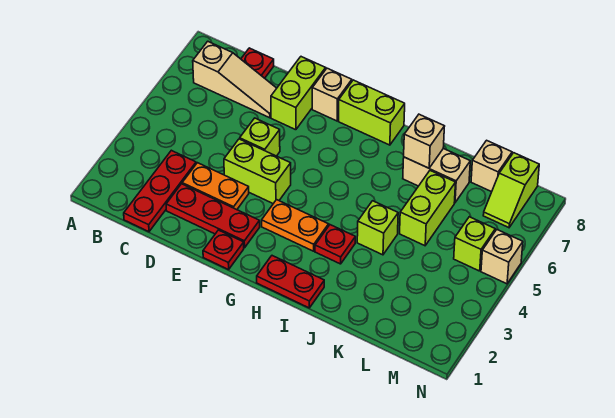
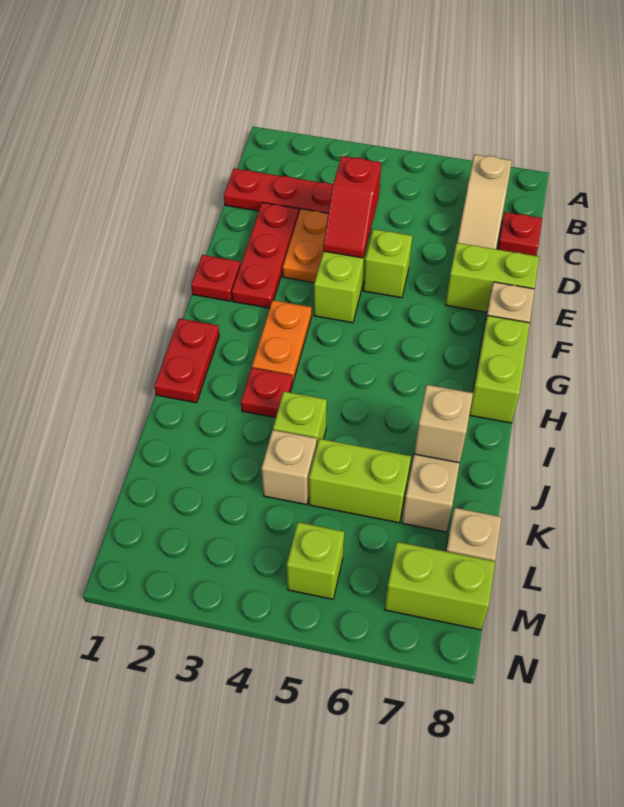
none -> red 1x2 slope [323,156,381,258]
lime 1x2 slope [483,153,539,228] -> lime 1x2 brick [385,542,495,630]
tan 1x1 brick [481,230,523,284] -> tan 1x1 brick moved to [261,430,317,505]

